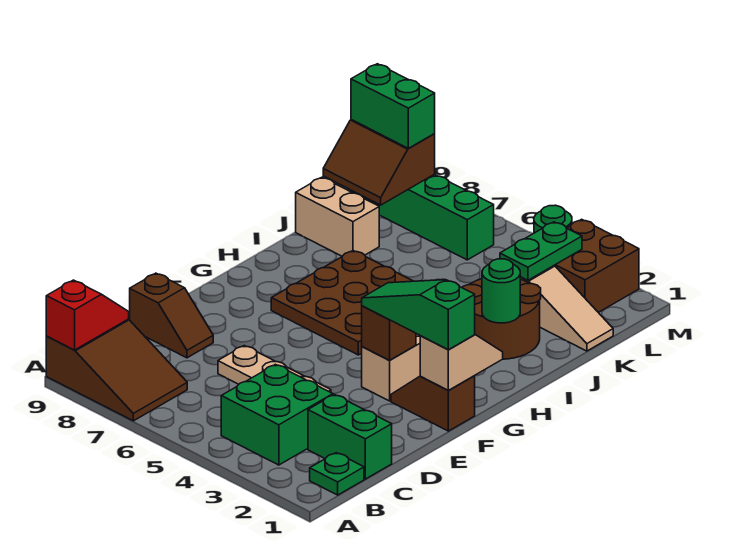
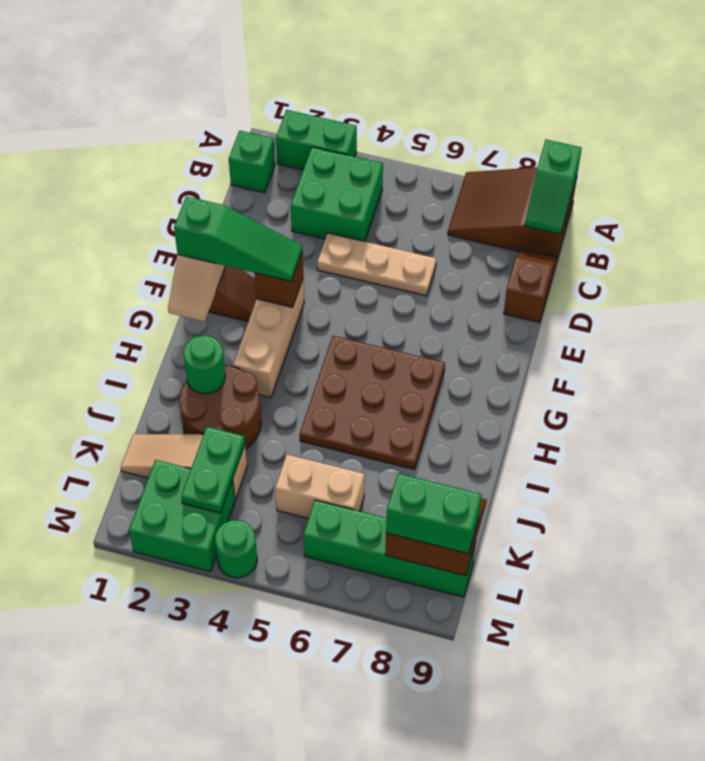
red 1x2 slope [46,280,129,350] -> green 1x2 slope [525,140,582,234]
green 1x1 plate [310,453,364,495] -> green 1x1 brick [229,131,275,193]
green 1x2 brick [308,394,392,479] -> green 1x2 brick moved to [276,110,357,170]
brown 1x2 slope [130,273,213,358] -> brown 1x2 slope turned to [504,249,557,322]
tan 1x2 brick [296,177,379,256] -> tan 1x2 brick moved to [275,455,365,519]
brown 2x2 brick [554,219,639,312] -> green 2x2 brick [129,460,235,572]

